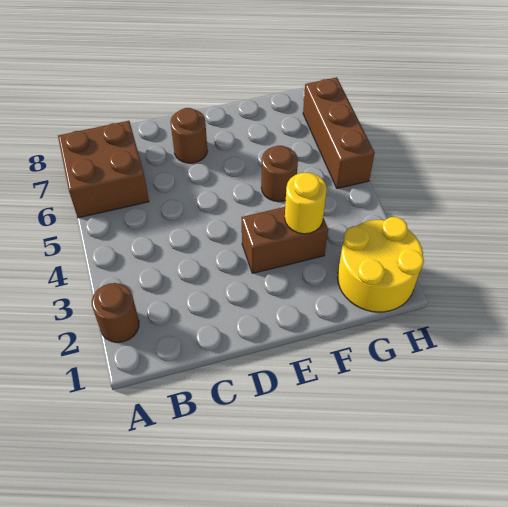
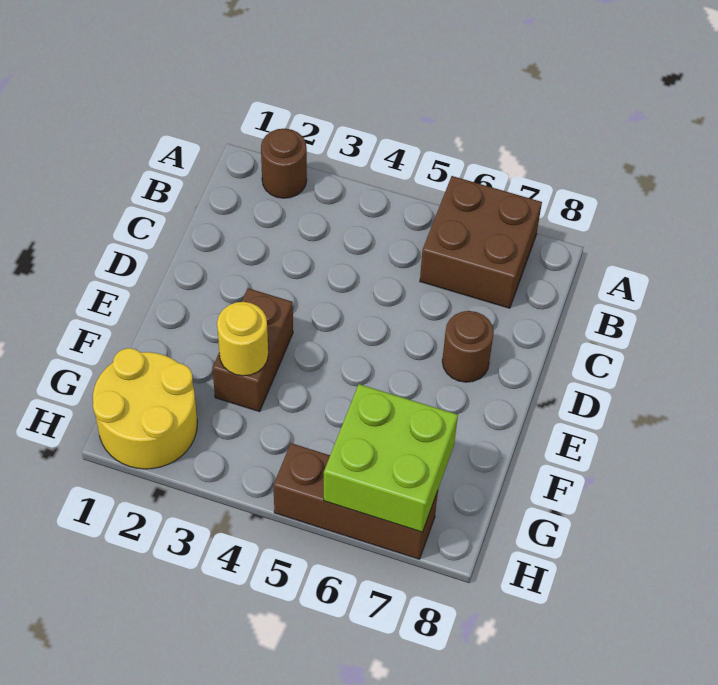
brown 1x1 round brick [261,146,298,202] -> none
none -> lime 2x2 brick [324,384,458,532]

